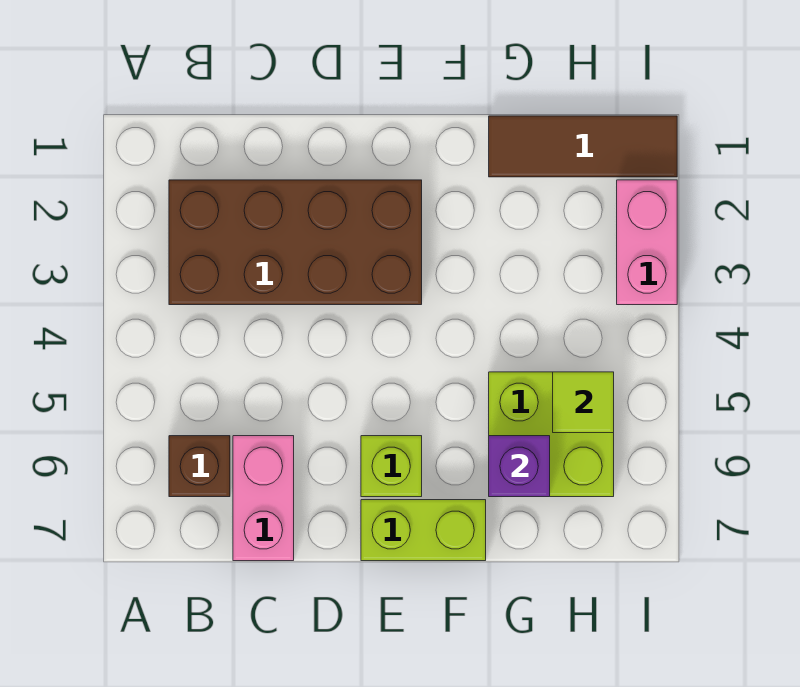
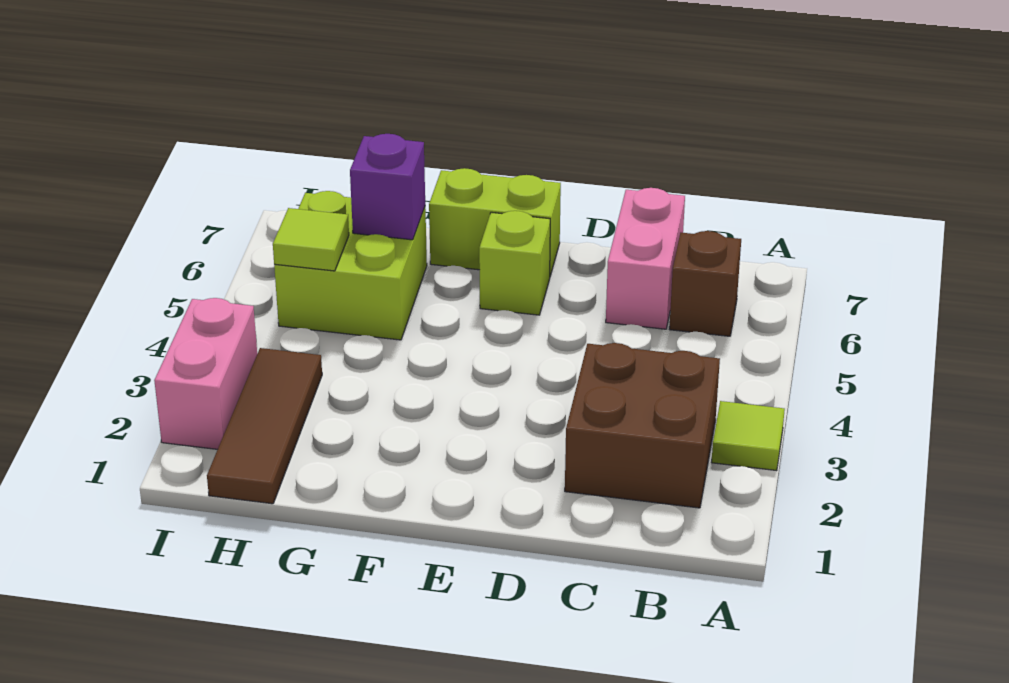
none -> lime 1x1 tile [711,401,785,471]
brown 2x4 brick [169,180,422,305] -> brown 2x2 brick [565,343,720,508]
brown 1x3 tile [489,116,677,177] -> brown 1x3 tile turned to [207,348,322,504]

